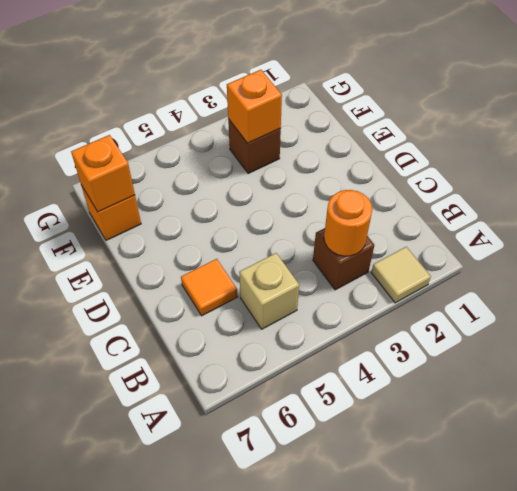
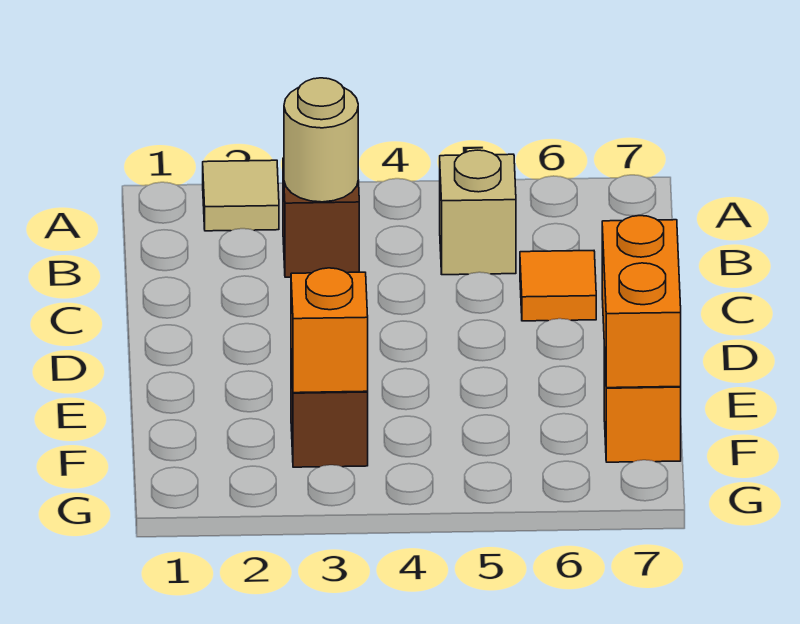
orange 1x1 round brick [324,190,373,256] -> tan 1x1 round brick [284,78,358,202]
orange 1x1 brick [71,135,135,212] -> orange 1x2 brick [602,216,681,388]

